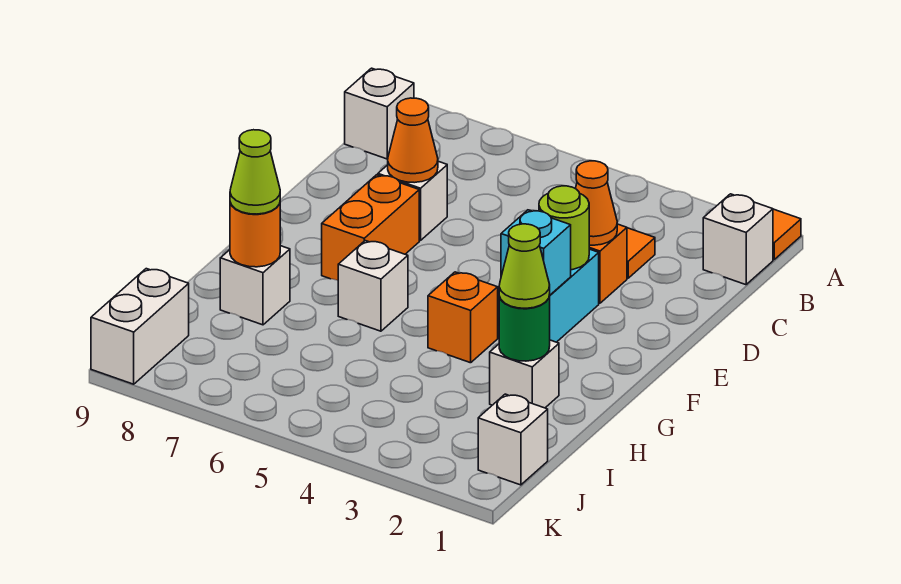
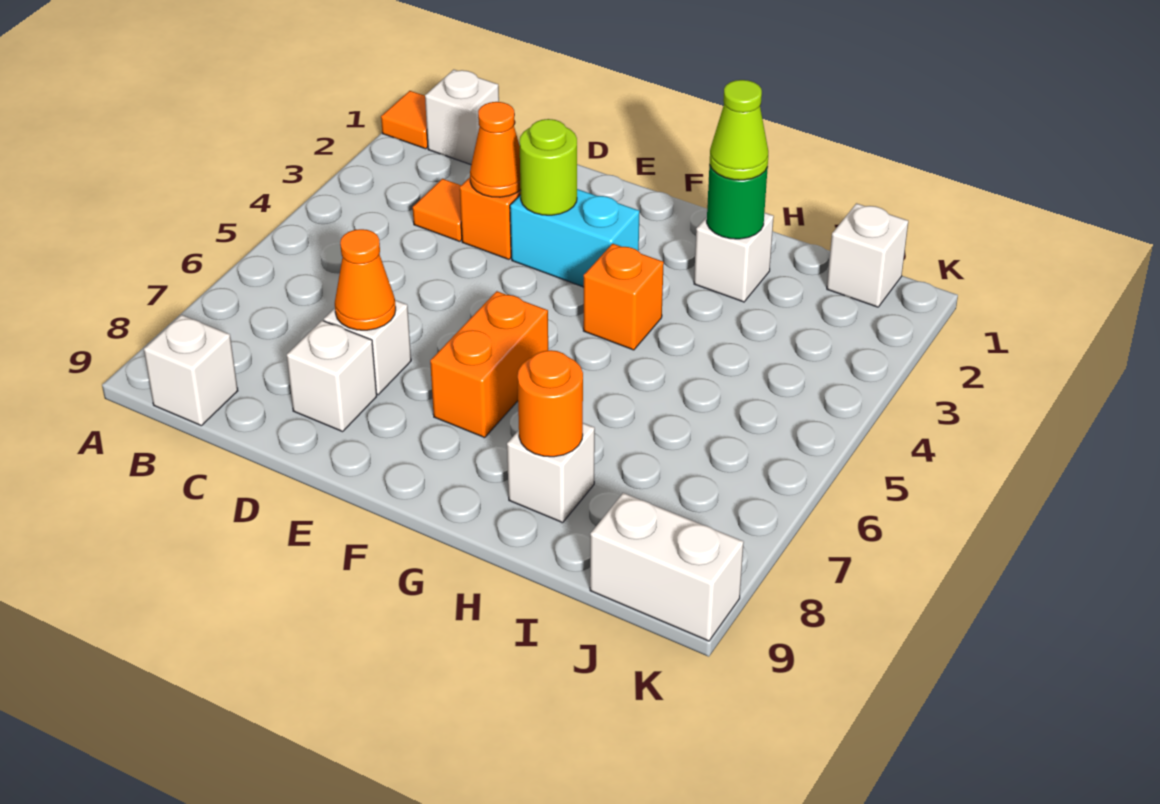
orange 1x2 brick [322,175,419,280] -> orange 1x2 brick turned to [430,291,548,438]
cyan 1x1 brick [501,210,571,295] -> none
white 1x1 brick [338,241,408,331] -> white 1x1 brick moved to [287,321,377,432]
lime 1x1 cone [230,130,280,214] -> none

